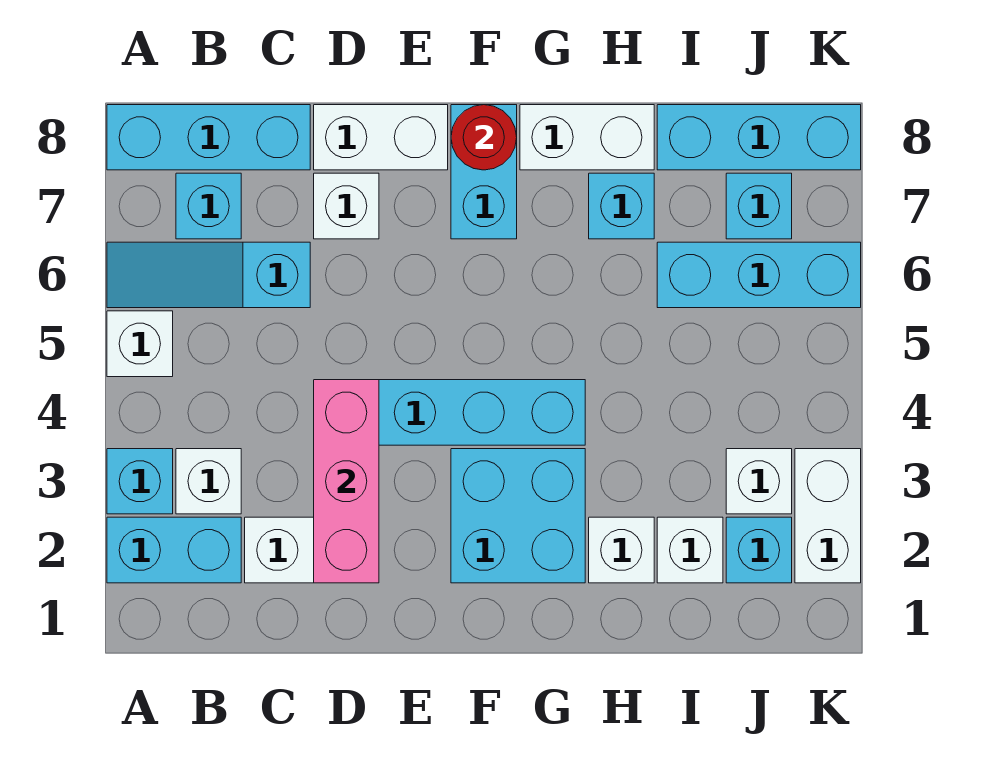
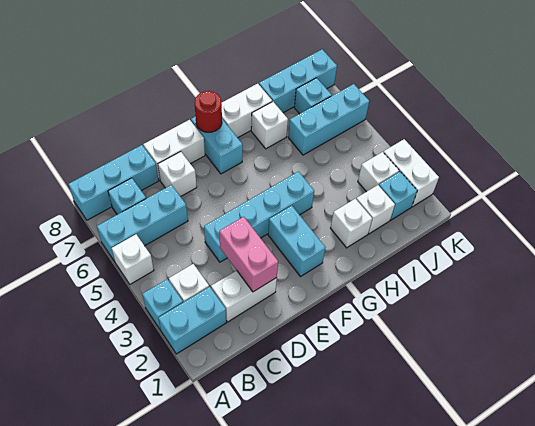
cyan 1x3 slope [107,242,310,308] -> cyan 1x3 brick [97,185,188,262]
pink 1x3 brick [314,380,379,583] -> pink 1x2 brick [219,217,278,292]
cyan 2x2 brick [451,449,585,583] -> cyan 1x2 brick [268,206,326,277]
cyan 1x1 brick [589,173,654,239] -> white 1x1 brick [251,102,288,149]

